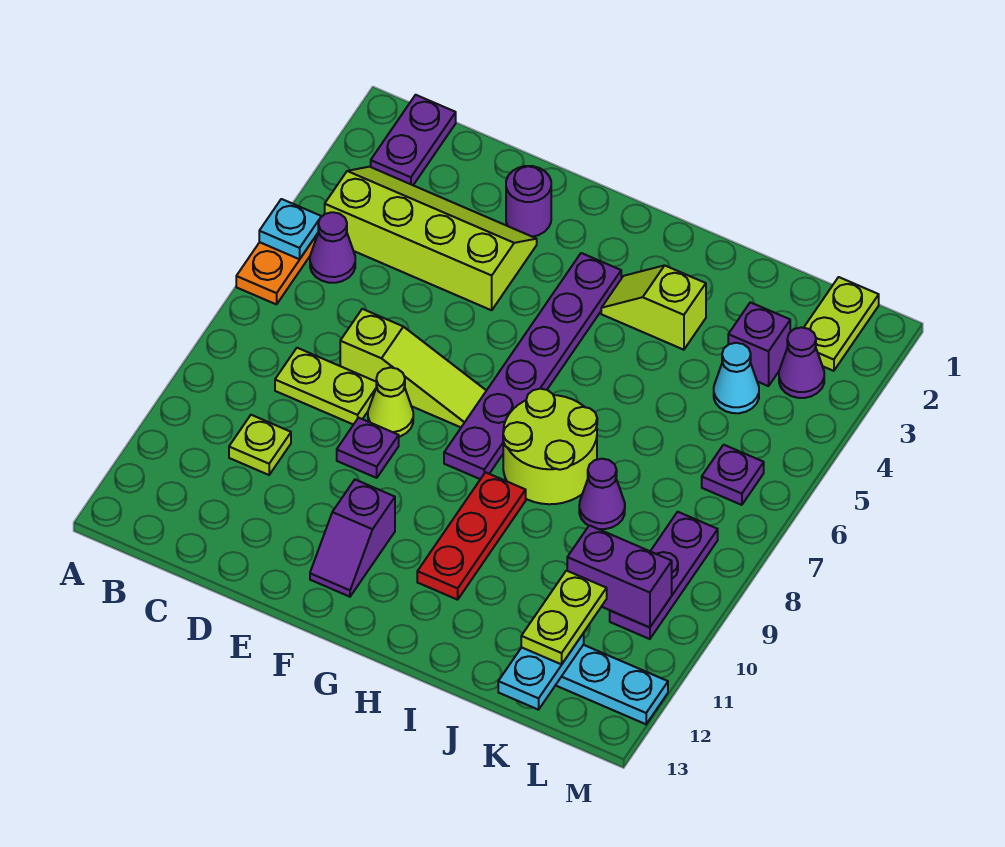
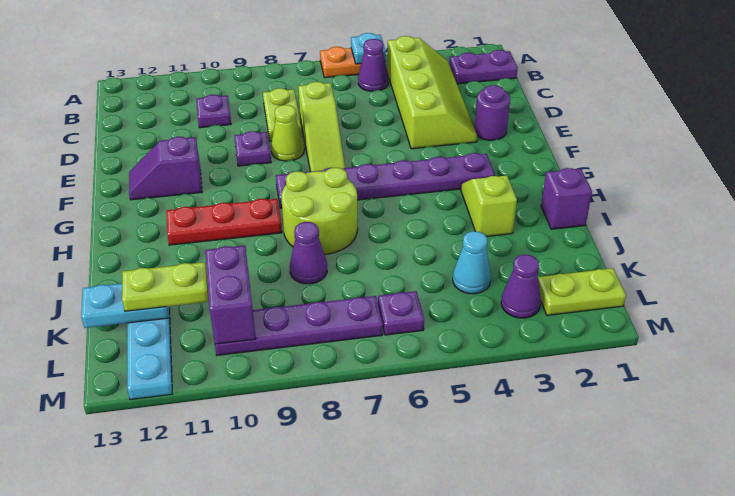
lime 1x1 plate [229,415,291,475] -> purple 1x1 plate [196,94,231,128]
purple 1x1 brick [728,302,790,386] -> purple 1x1 brick moved to [541,168,592,229]
purple 1x3 plate [610,512,718,639] -> purple 1x4 plate [215,296,383,355]

